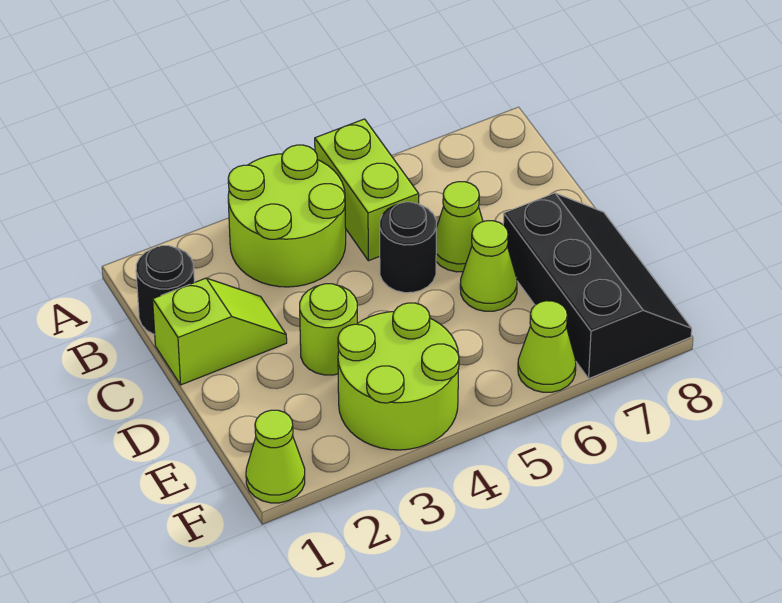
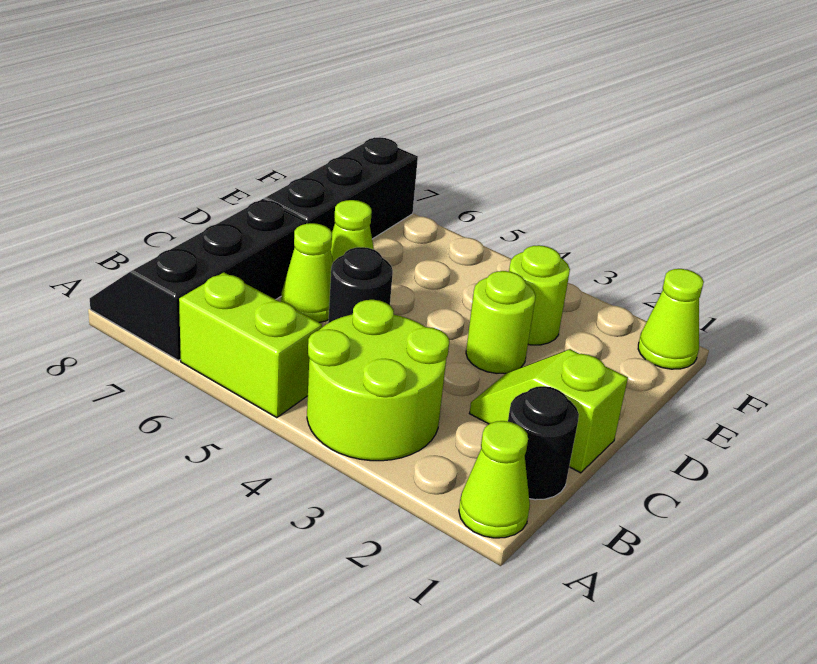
lime 1x2 brick [315,119,419,261] -> lime 1x2 brick turned to [179,272,322,418]
none -> black 2x3 slope [90,199,307,361]
lime 2x2 round brick [338,303,459,450] -> lime 1x1 round brick [509,245,570,345]
lime 1x1 cone [518,301,576,392] -> lime 1x1 cone moved to [459,421,530,538]

